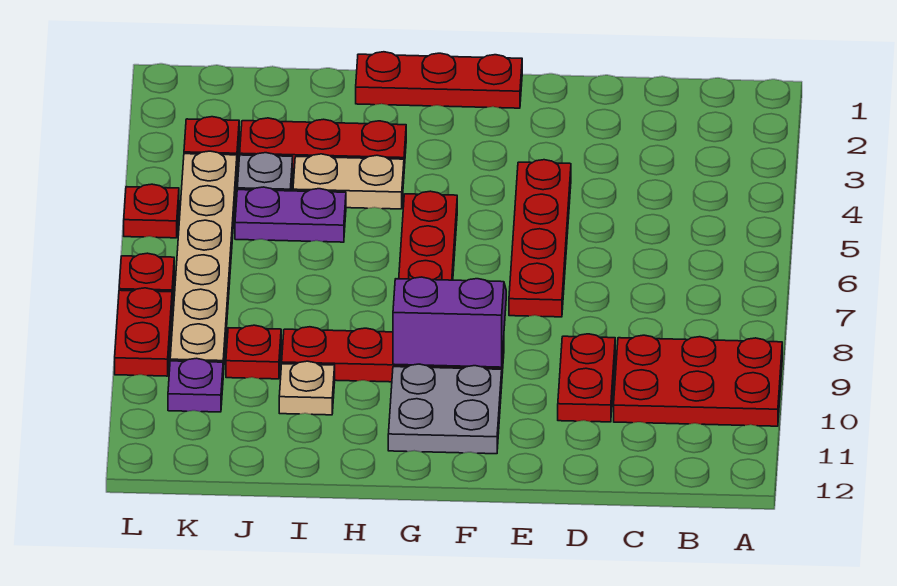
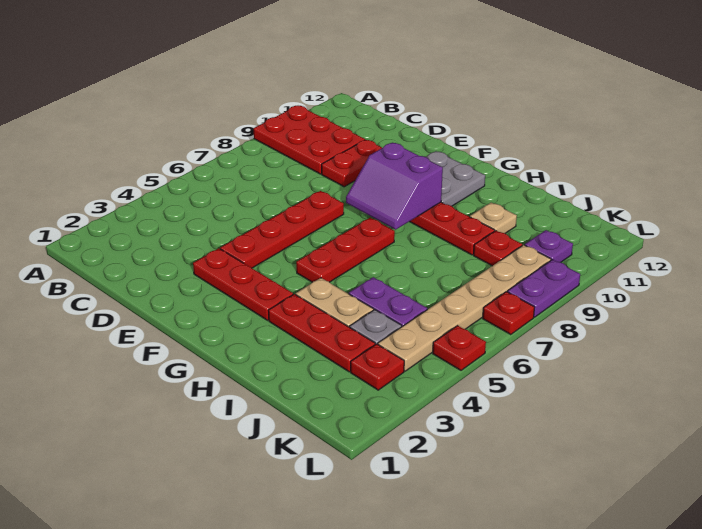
red 1x3 plate [356,52,522,108] -> red 1x3 plate moved to [193,248,293,320]
red 1x2 plate [115,288,172,376] -> purple 1x2 plate [507,260,580,317]

